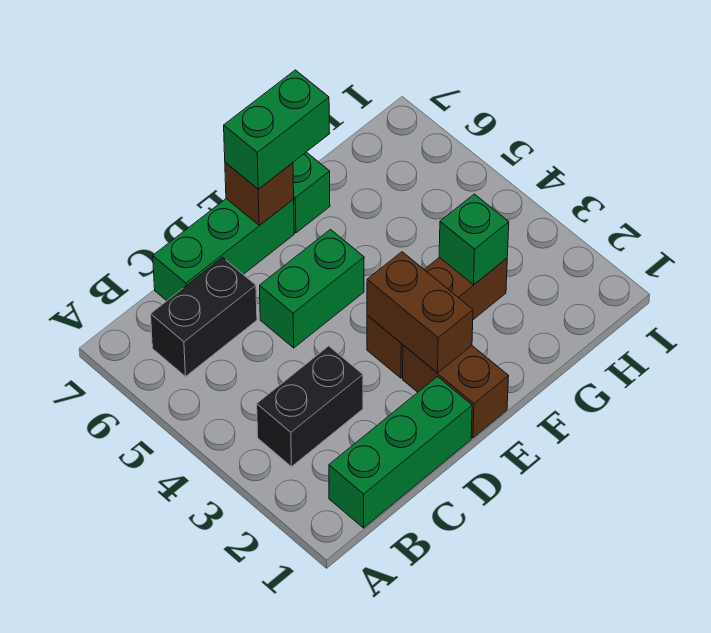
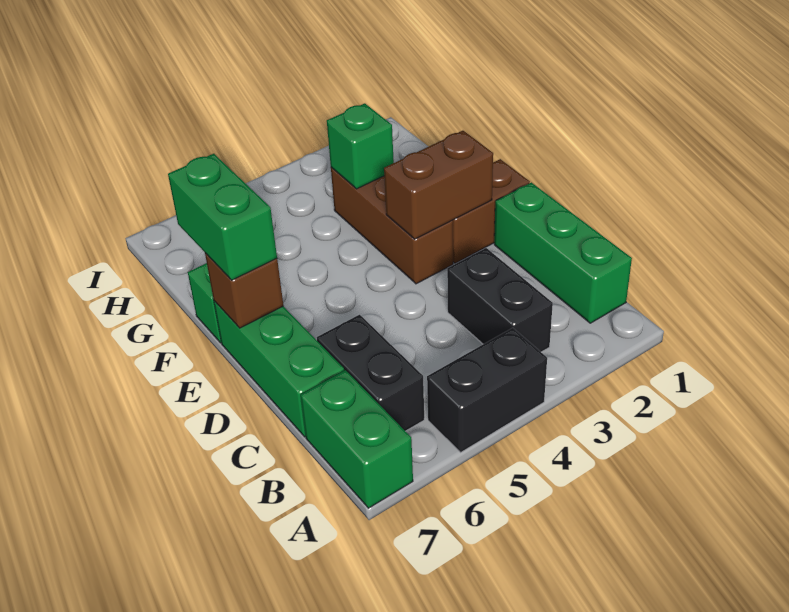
none -> black 1x2 brick [427,328,547,453]
green 1x2 brick [260,230,364,348] -> green 1x2 brick moved to [301,370,413,508]

